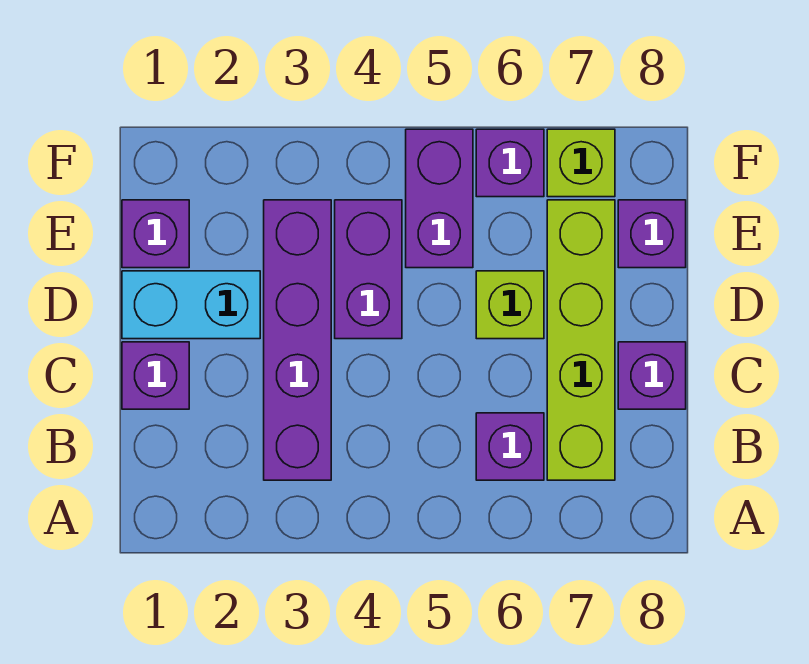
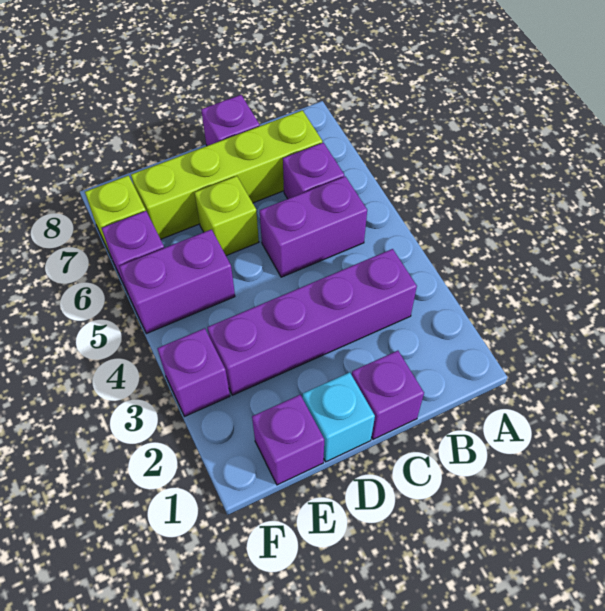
cyan 1x2 brick [122,271,260,339] -> cyan 1x1 brick [303,372,375,462]
purple 1x2 brick [335,200,402,339] -> purple 1x2 brick moved to [260,176,367,277]
purple 1x1 brick [618,200,686,268] -> purple 1x1 brick moved to [157,328,230,416]

